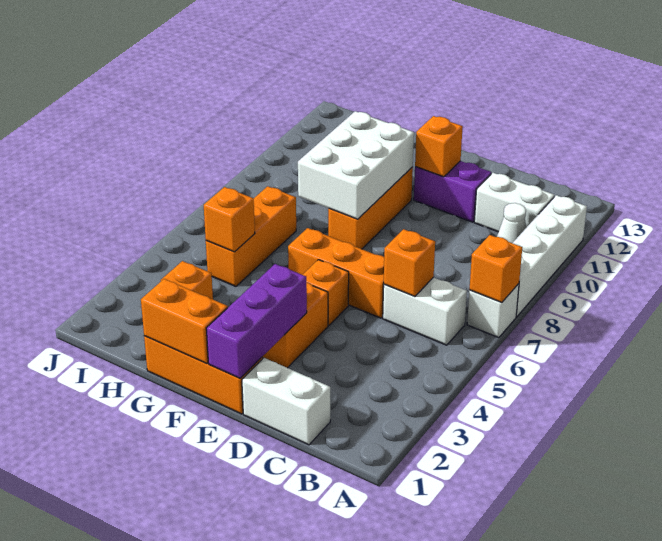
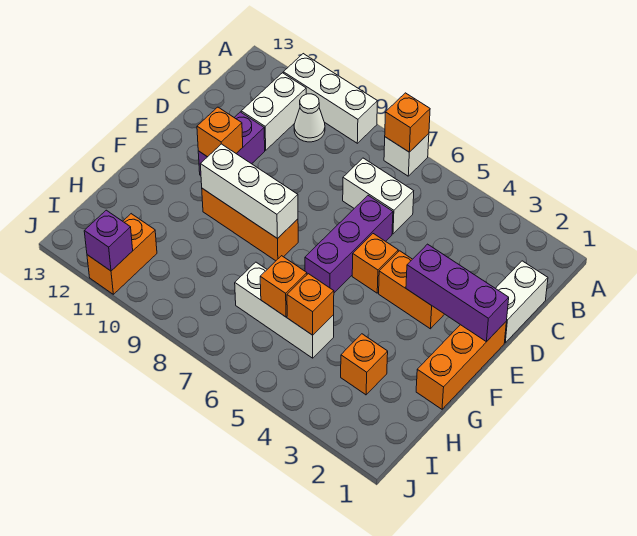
white 1x4 brick [513,195,587,317] -> white 1x3 brick [283,54,377,143]
white 1x2 brick [383,277,467,345] -> white 1x2 brick turned to [343,158,414,234]
orange 1x1 brick [384,229,435,297] -> orange 1x1 brick moved to [260,256,307,317]
orange 1x3 brick [288,228,384,318] -> purple 1x3 brick [305,196,393,293]
orange 1x2 brick [141,279,228,364] -> orange 1x2 brick moved to [87,214,157,294]
white 2x3 brick [298,111,414,219] -> white 1x3 brick [200,144,298,239]
orange 1x3 brick [206,186,296,286] -> white 1x3 brick [235,262,334,358]
none -> purple 1x1 brick [84,210,133,271]

